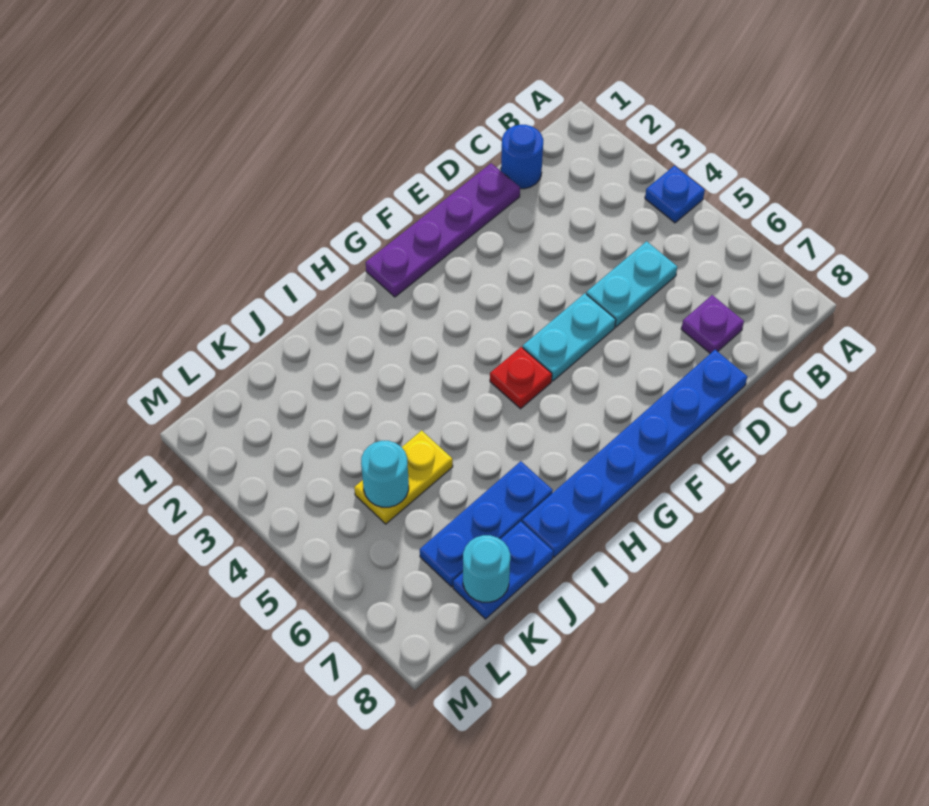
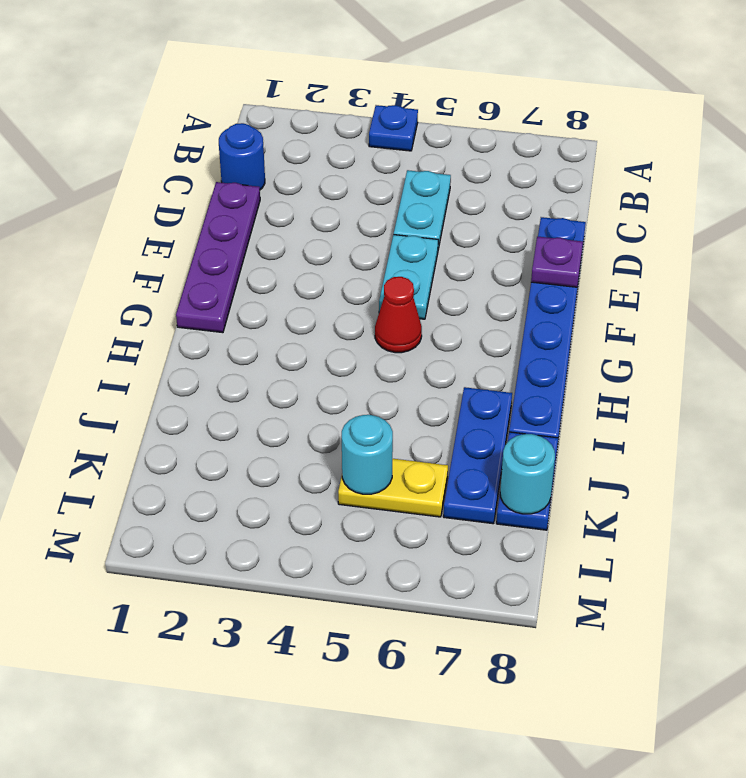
purple 1x1 plate [681,295,744,353] -> purple 1x1 plate moved to [531,236,583,287]
red 1x1 plate [490,347,552,409] -> red 1x1 cone [375,277,422,353]
yellow 1x2 plate [354,430,453,524] -> yellow 1x2 plate turned to [338,459,448,517]

